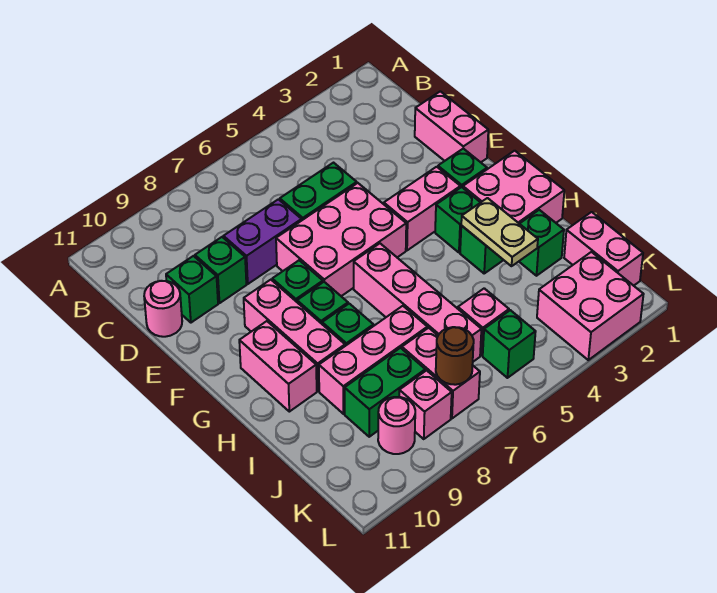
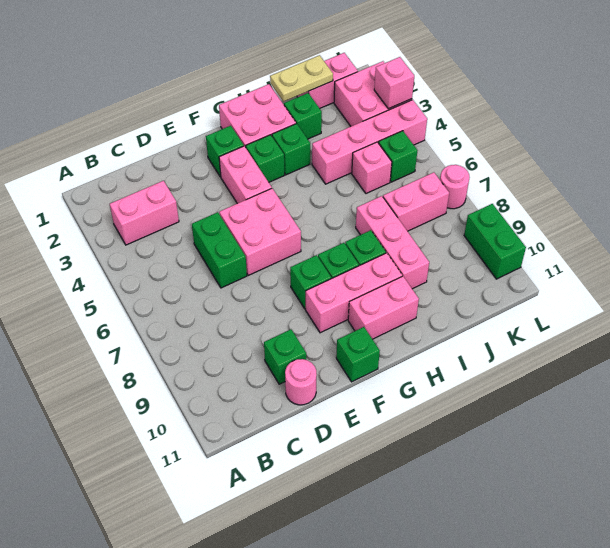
pink 1x2 brick [415,91,488,162] -> pink 1x2 brick moved to [110,181,179,245]
purple 1x2 brick [223,199,302,284] -> none
green 1x1 brick [195,237,246,303] -> green 1x1 brick moved to [336,327,380,382]
pink 2x3 brick [276,183,406,296] -> pink 2x2 brick [219,188,301,275]
pink 1x4 brick [354,243,481,362] -> pink 1x4 brick moved to [312,100,427,184]
tan 1x2 plate [461,198,538,266] -> tan 1x2 plate moved to [270,55,333,102]
green 1x2 brick [345,348,425,437] -> green 1x2 brick moved to [464,204,526,279]
brown 1x1 round brick [436,327,474,385] -> none
pink 1x1 brick [399,370,452,439] -> pink 1x1 brick moved to [374,57,414,109]
pink 1x1 round brick [378,397,415,454] -> pink 1x1 round brick moved to [440,165,470,209]

